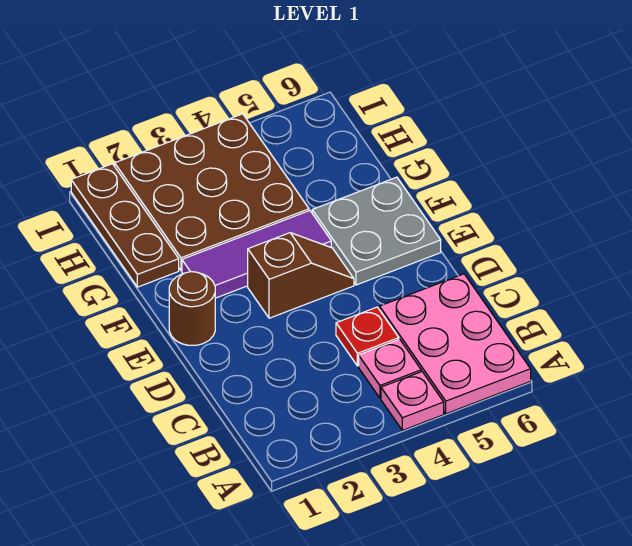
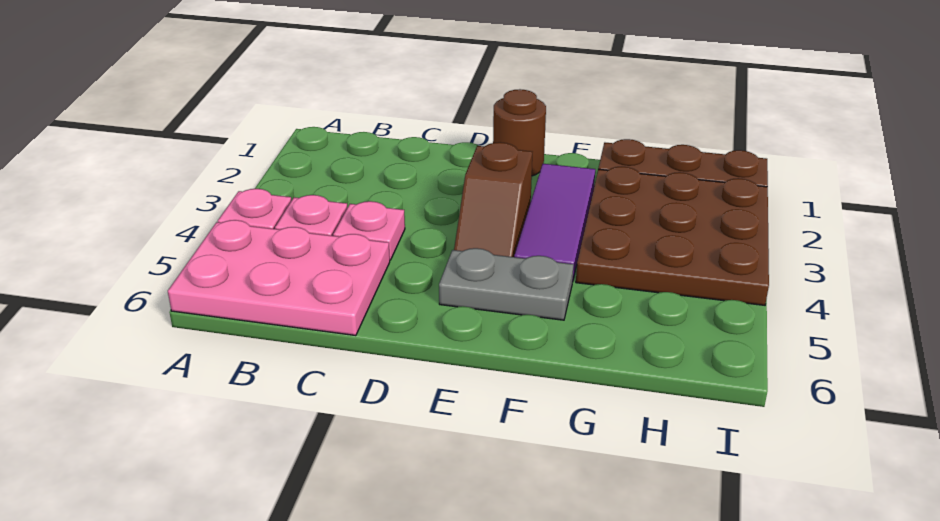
red 1x1 plate [336,307,399,366] -> pink 1x1 plate [333,201,405,260]
grey 2x2 plate [312,177,441,285] -> grey 1x2 plate [439,248,574,320]

